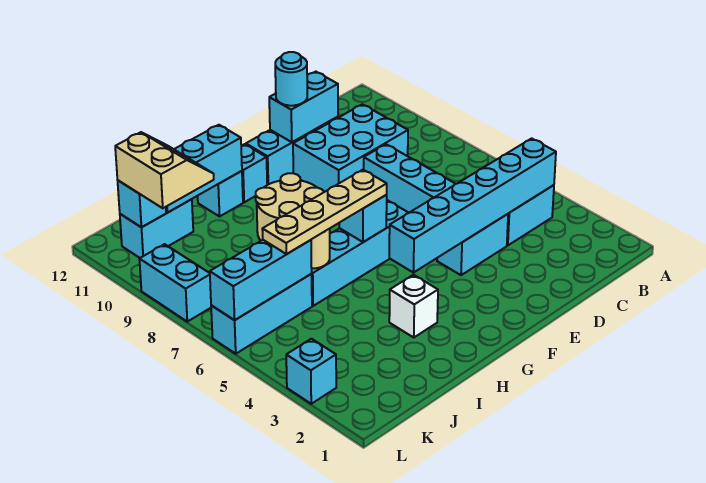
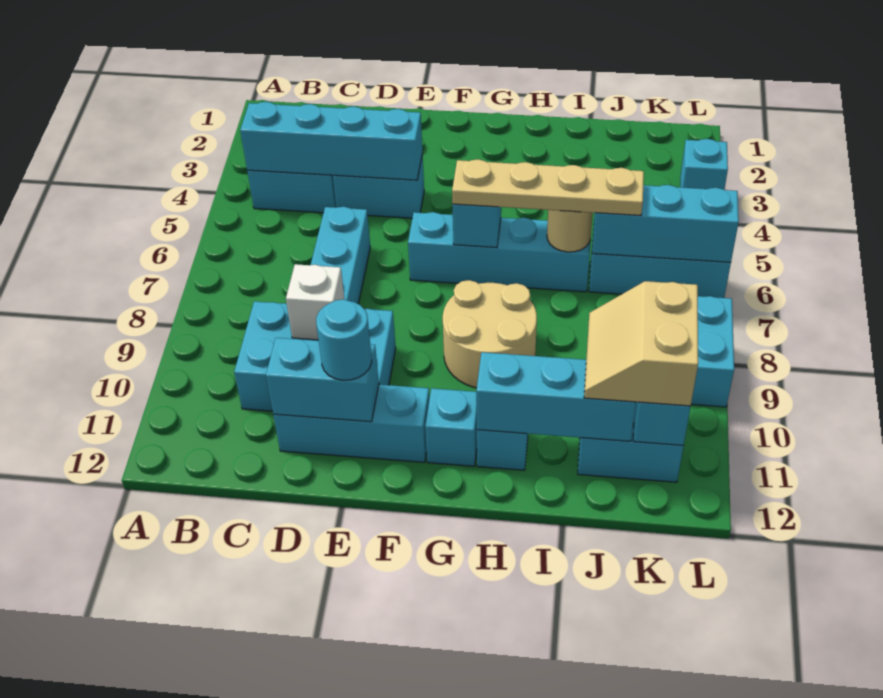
cyan 1x6 brick [389,138,556,273] -> cyan 1x4 brick [240,102,422,180]
white 1x1 brick [389,275,438,337] -> white 1x1 brick moved to [286,264,345,340]

